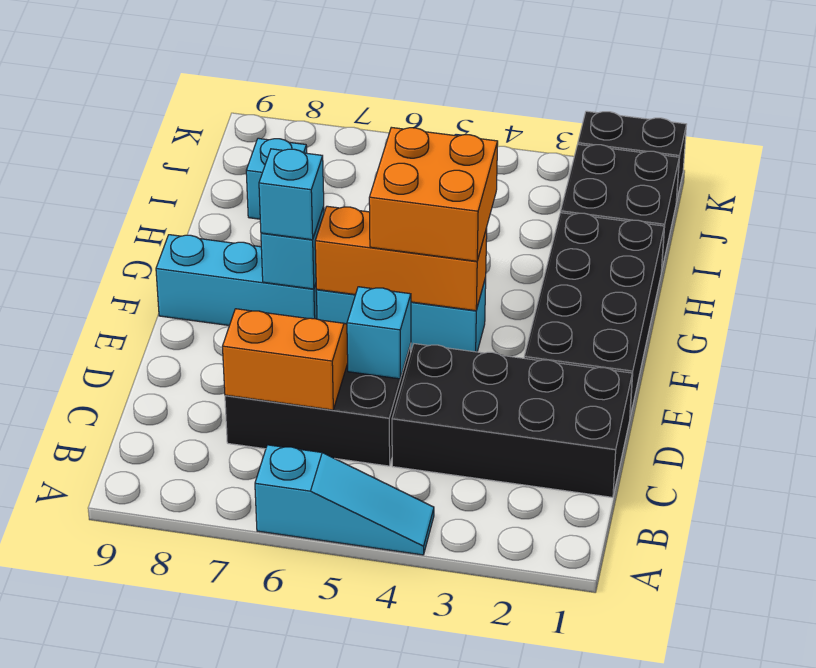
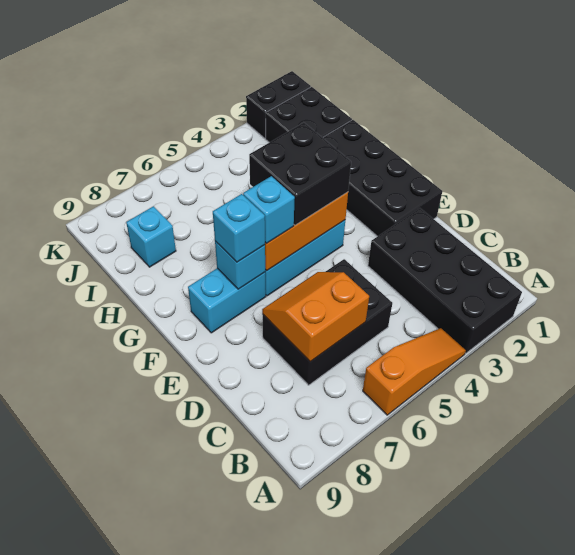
cyan 1x3 slope [255,445,434,555] -> orange 1x3 slope [363,328,466,415]
black 2x4 brick [392,344,632,497] -> black 2x4 brick turned to [368,208,522,353]
cyan 1x1 brick [347,287,411,379] -> cyan 1x1 brick moved to [243,176,295,244]
orange 2x2 brick [369,127,498,261] -> black 2x2 brick [249,123,351,225]
cyan 1x3 brick [156,235,317,326] -> cyan 1x2 brick [188,268,266,333]

